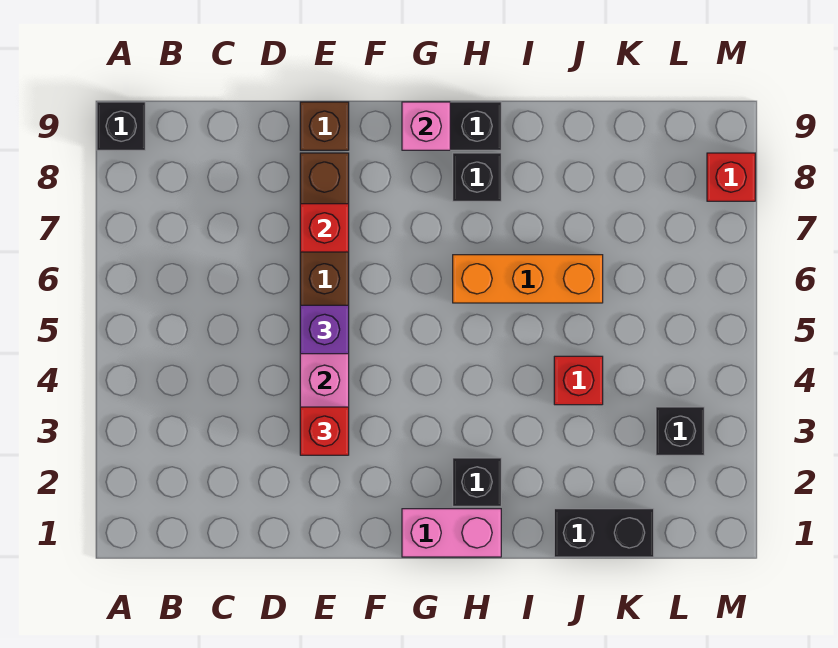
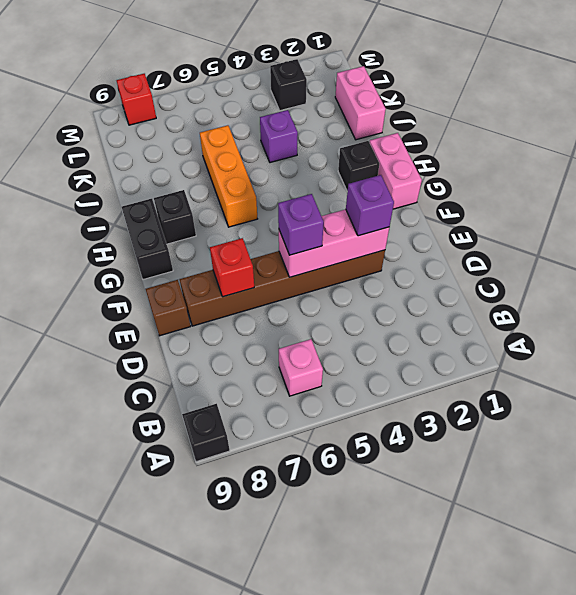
red 1x1 brick [300,407,349,455] -> purple 1x1 brick [346,175,394,236]
pink 1x1 brick [402,102,450,150] -> pink 1x1 brick moved to [279,339,323,396]
black 1x2 brick [554,509,654,557] -> pink 1x2 brick [335,66,386,140]
red 1x1 brick [554,356,603,405] -> purple 1x1 brick [260,110,298,163]

